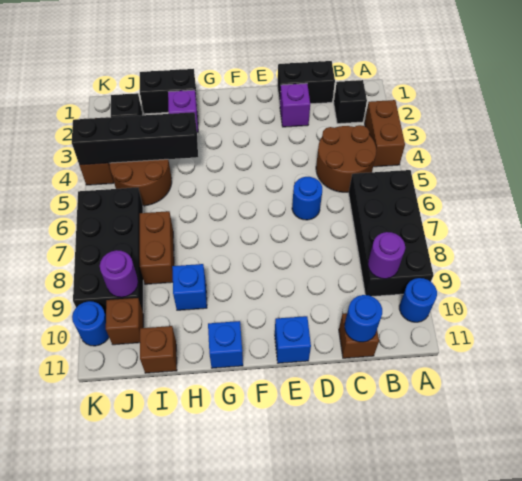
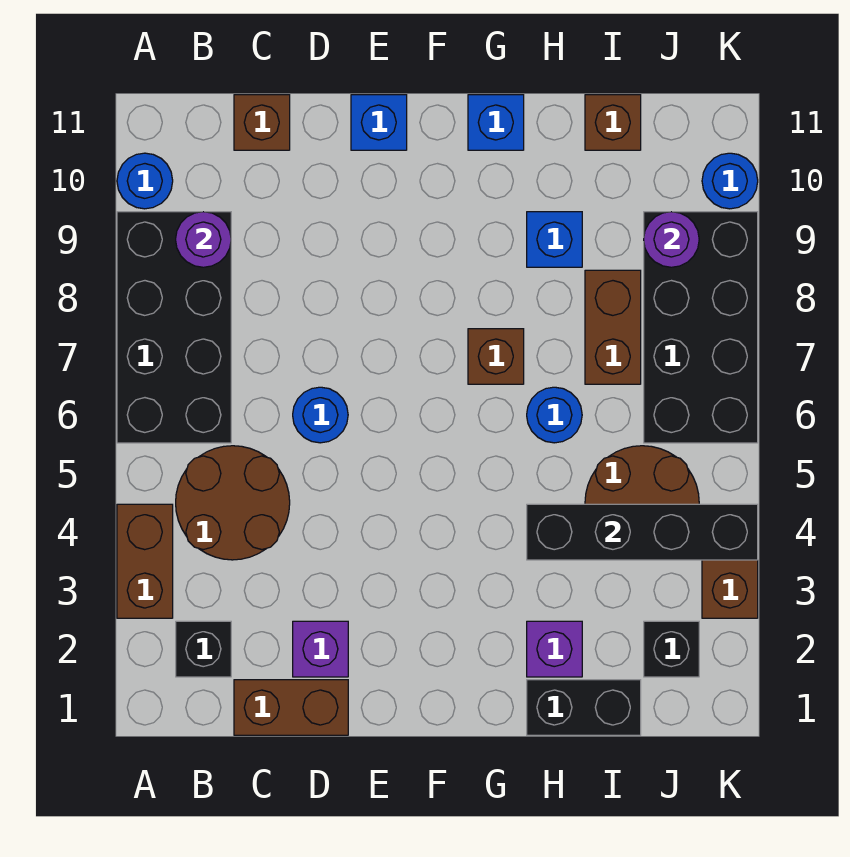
black 1x2 brick [277,61,335,104] -> brown 1x2 brick [234,680,348,735]
blue 1x1 round brick [345,295,382,342] -> blue 1x1 round brick moved to [527,387,582,443]
brown 1x1 brick [106,298,143,345] -> brown 1x1 brick moved to [468,329,524,384]

